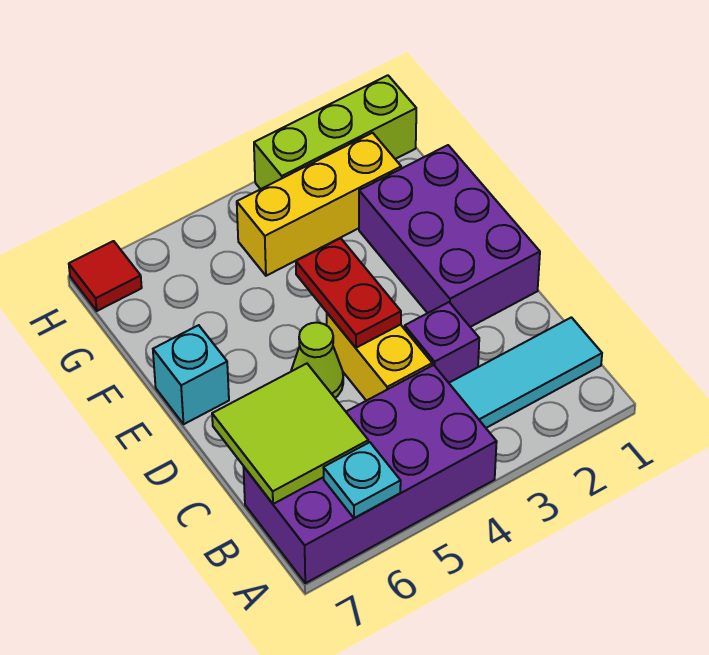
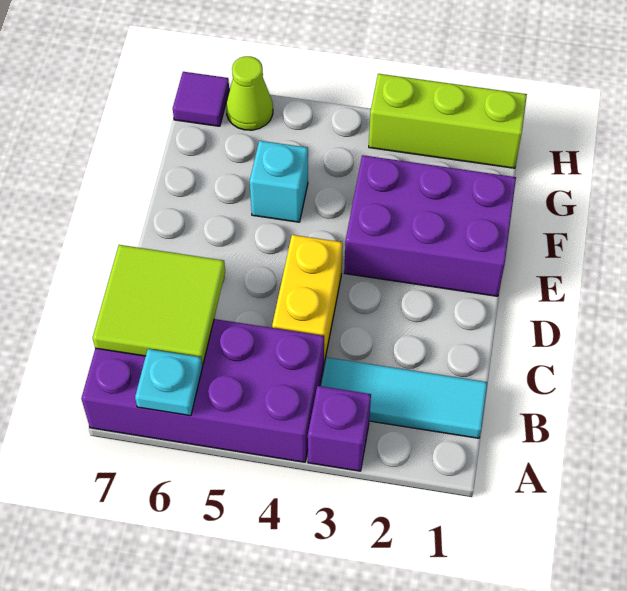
purple 1x1 brick [405,302,479,383] -> purple 1x1 brick moved to [308,386,371,471]
purple 2x3 brick [359,145,540,327] -> purple 2x3 brick turned to [344,155,516,296]
red 1x2 plate [296,238,401,348] -> none
lime 1x1 cone [291,323,343,398] -> lime 1x1 cone moved to [226,56,273,130]
cyan 1x1 brick [153,325,229,424] -> cyan 1x1 brick moved to [250,141,308,222]
yellow 1x3 brick [237,133,401,276] -> none
red 1x1 tile [69,241,142,311] -> purple 1x1 tile [173,72,229,126]

